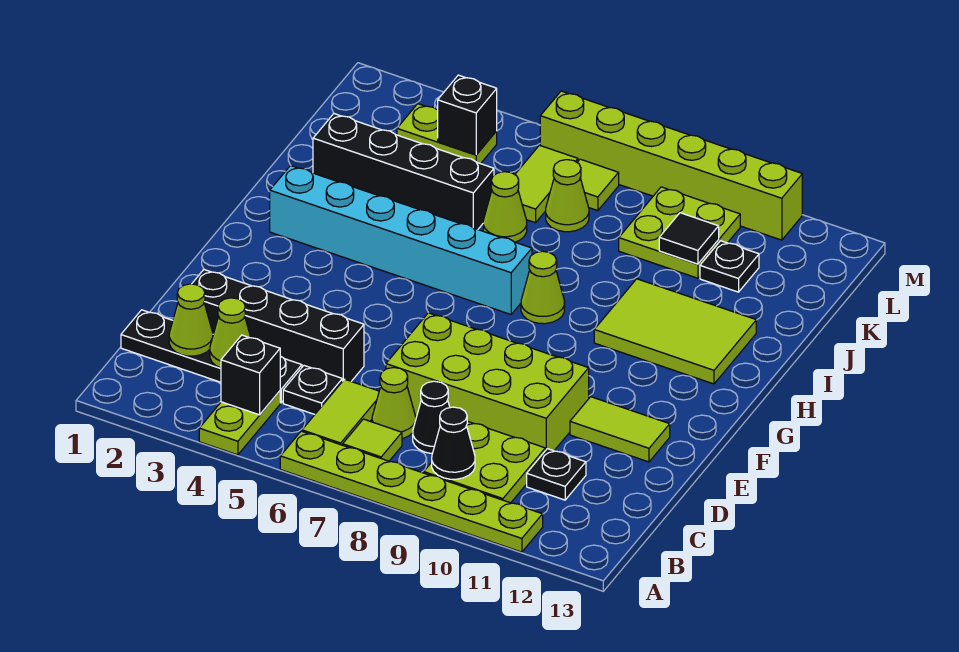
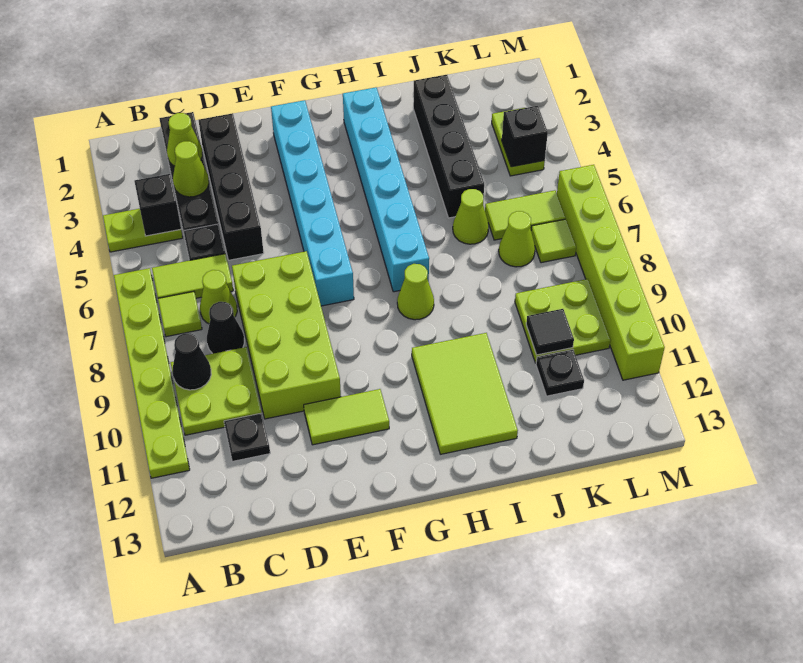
lime 1x2 tile [570,397,670,462] -> lime 1x2 tile turned to [304,389,389,445]
none -> cyan 1x6 brick [271,100,354,306]

